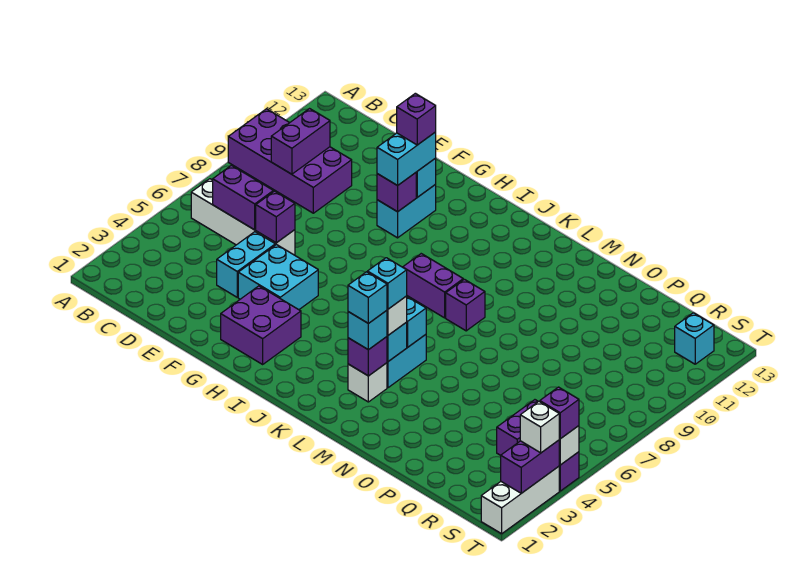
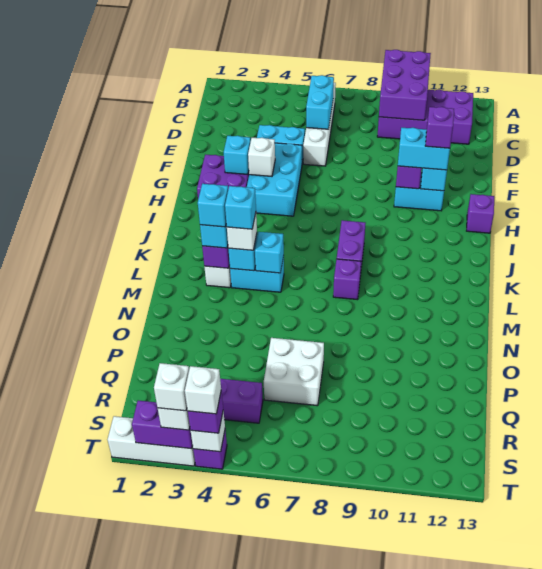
purple 2x4 brick [228,109,352,213] -> purple 2x4 brick turned to [377,90,473,144]
purple 1x2 brick [213,165,273,230] -> cyan 1x2 brick [306,75,334,129]
purple 1x2 brick [271,109,330,174] -> purple 2x3 brick [379,50,431,120]
purple 1x1 brick [256,191,295,243] -> purple 1x1 brick moved to [467,194,494,233]
cyan 2x2 brick [238,244,318,310] -> cyan 2x3 brick [247,143,302,216]
none -> white 1x1 brick [248,138,275,176]
none -> white 2x2 brick [264,338,324,406]
cyan 1x1 brick [675,313,714,364] -> cyan 1x1 brick moved to [224,136,251,174]
none -> white 1x1 brick [154,363,189,411]
none -> white 1x1 brick [185,366,221,414]

